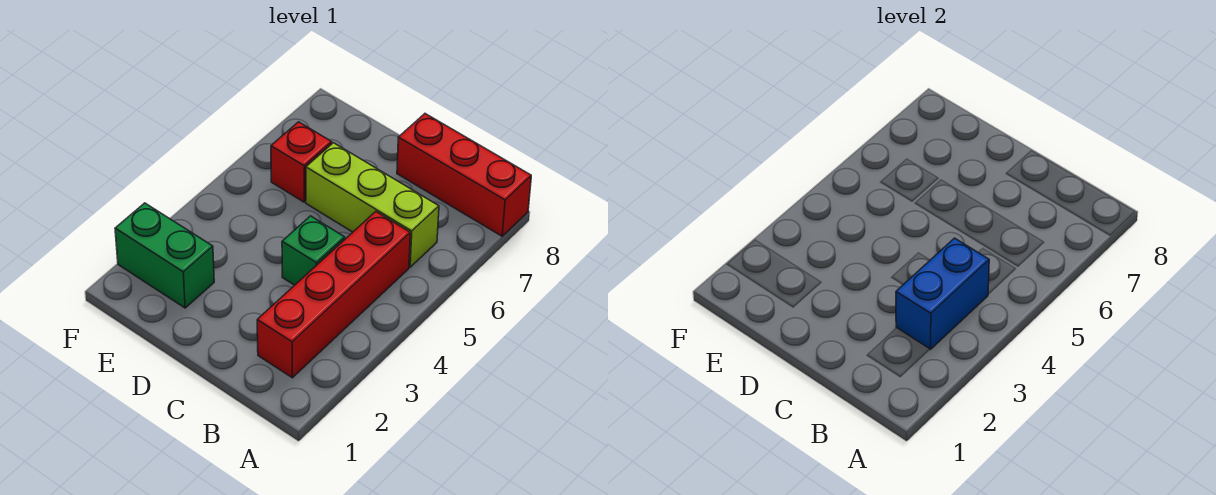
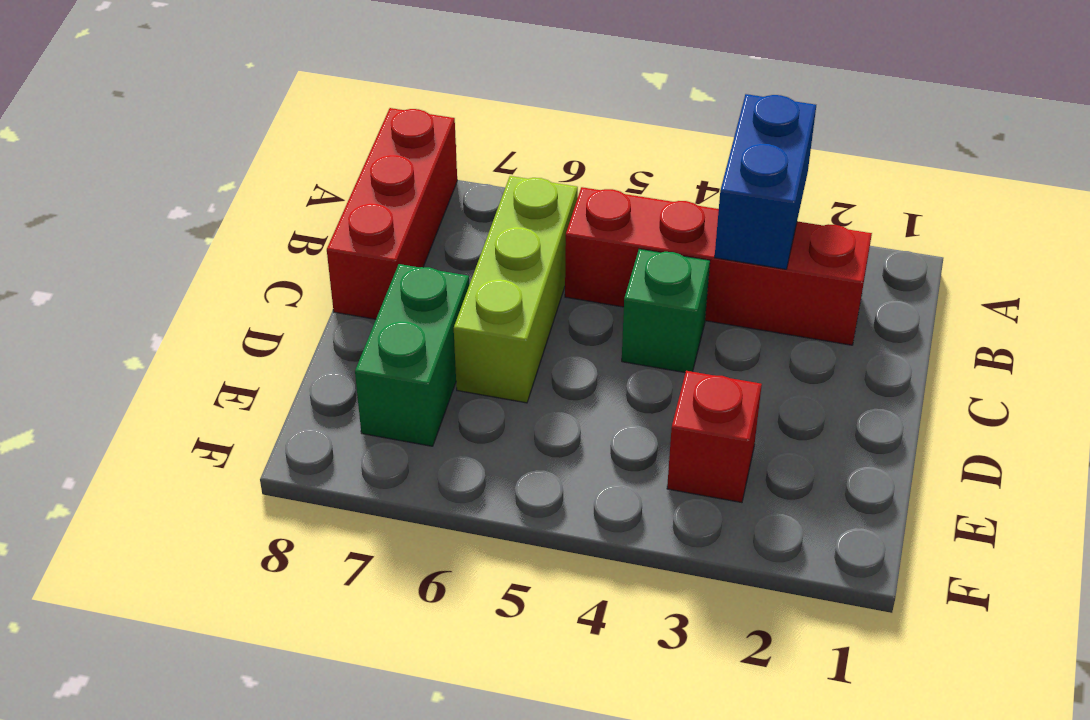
blue 1x2 brick [896,238,989,349] -> blue 1x2 brick turned to [715,94,816,269]
green 1x2 brick [115,203,214,308] -> green 1x2 brick moved to [355,264,469,446]
red 1x1 brick [271,122,332,202] -> red 1x1 brick moved to [667,371,762,503]

